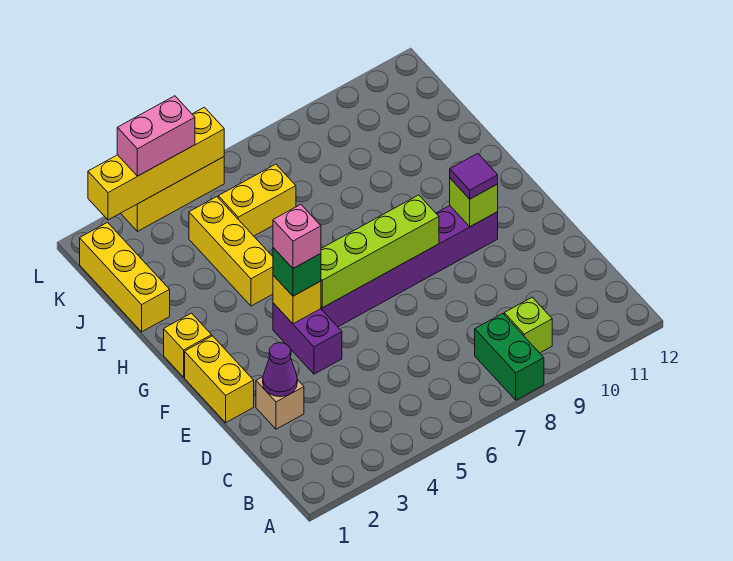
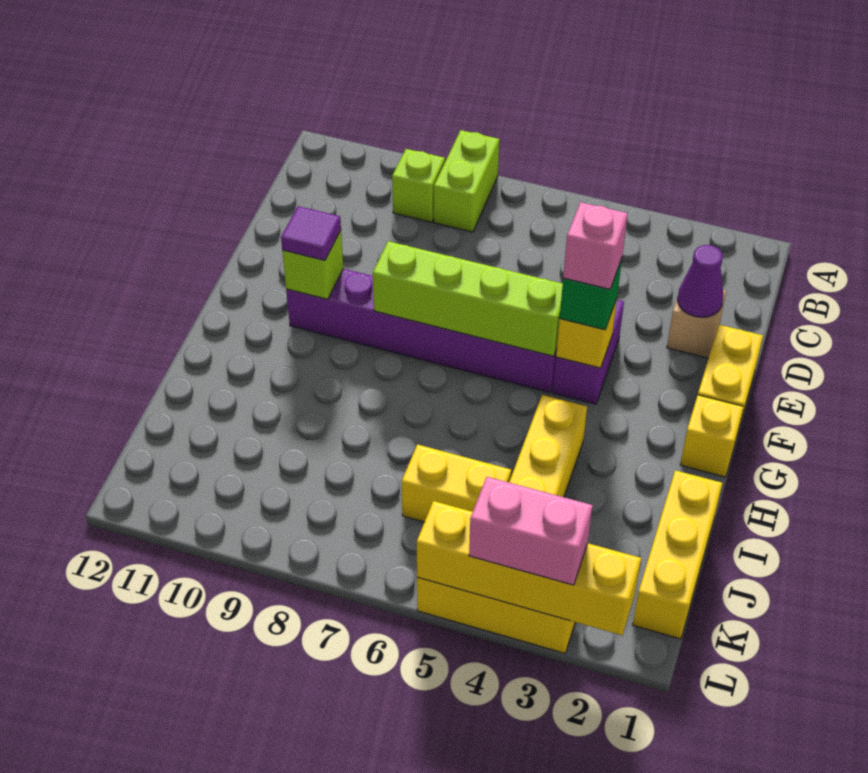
green 1x2 brick [475,314,544,400] -> lime 1x2 brick [434,130,499,232]

